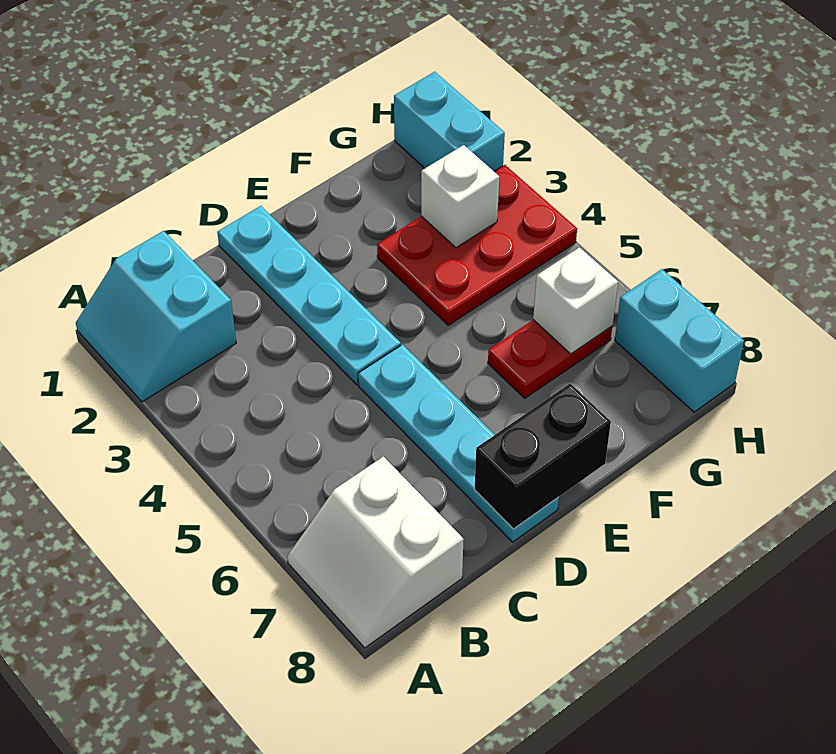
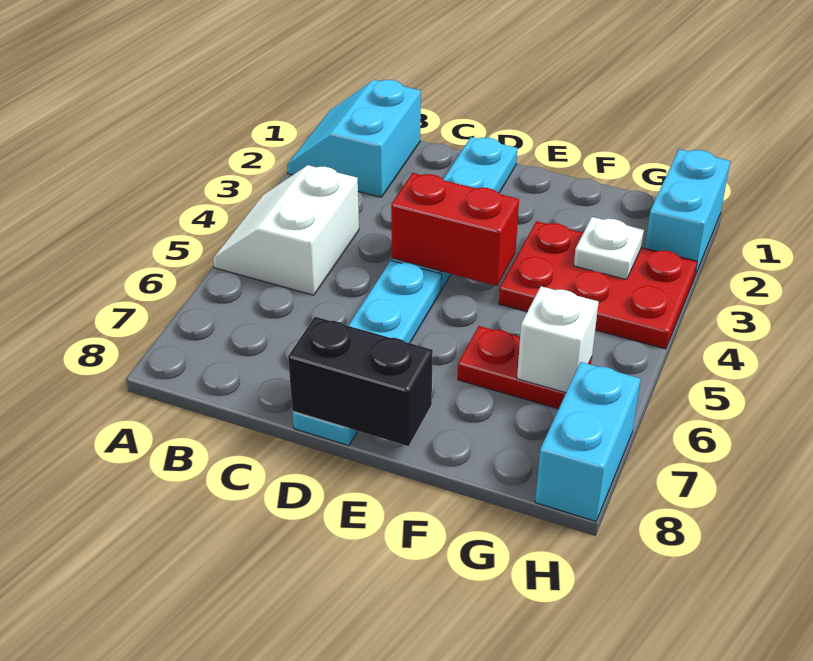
white 2x2 slope [287,457,464,648] -> white 2x2 slope moved to [213,165,359,295]
none -> red 1x2 brick [391,173,519,286]
white 1x1 brick [421,145,499,248] -> white 1x1 plate [574,217,644,280]

